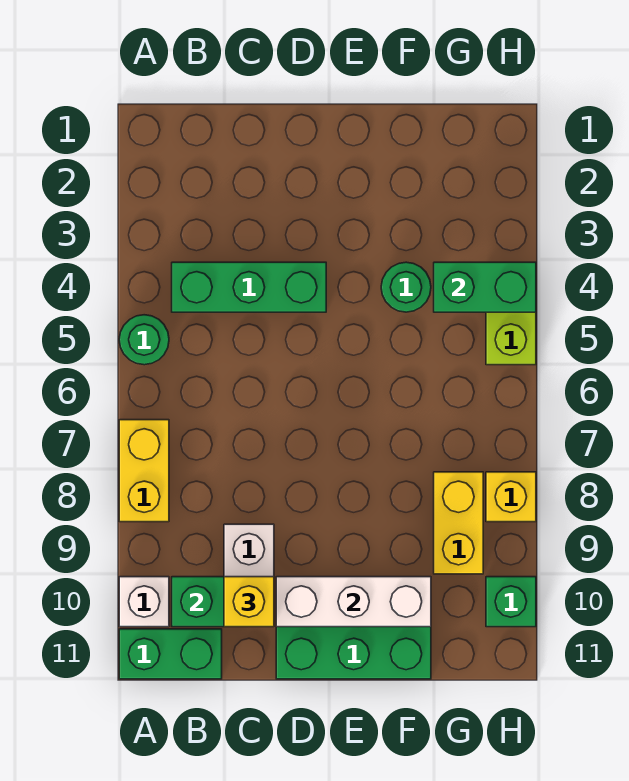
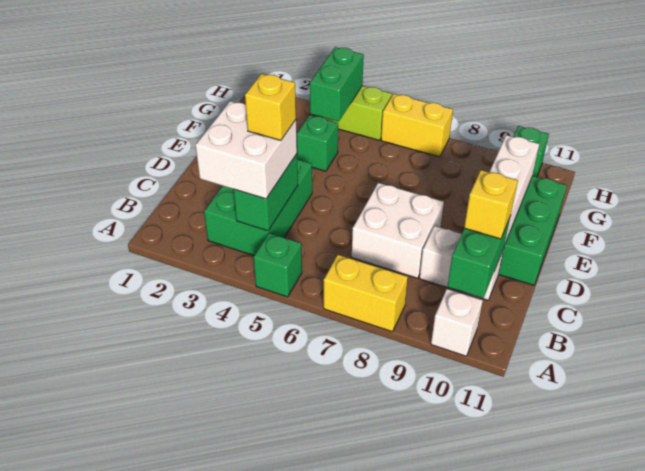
green 1x1 round brick [119,315,169,365] -> green 1x1 brick [254,233,302,297]
green 1x2 brick [119,629,222,679] -> green 1x2 brick moved to [234,154,298,231]
none -> white 2x2 brick [196,101,297,199]
green 1x3 brick [172,262,326,312] -> green 2x3 brick [204,159,312,256]
none -> white 2x2 brick [352,183,444,278]
green 1x1 round brick [381,262,431,312] -> green 1x1 brick [297,115,338,171]
yellow 1x2 brick [434,472,483,574] -> yellow 1x2 brick moved to [381,94,453,157]
yellow 1x1 brick [486,472,536,522] -> yellow 1x1 brick moved to [245,74,296,140]

